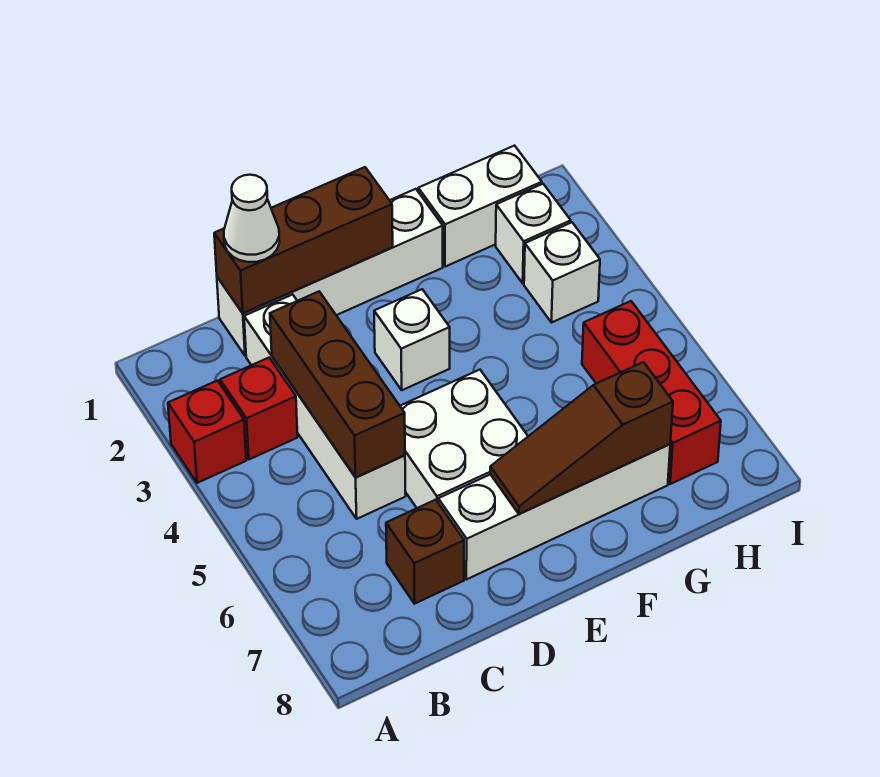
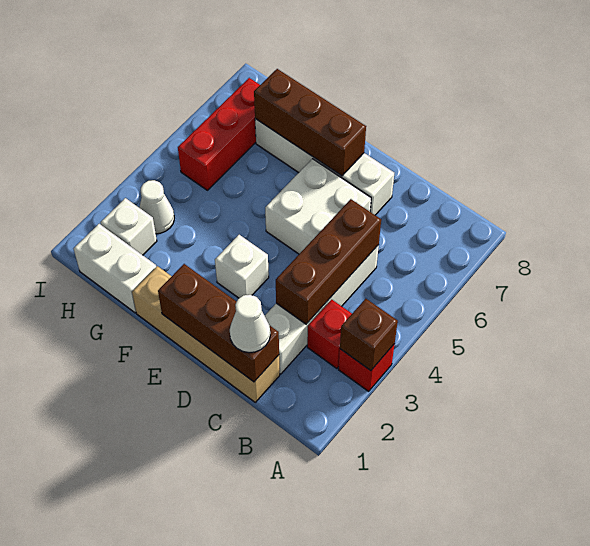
white 1x4 brick [217,189,443,356] -> tan 1x4 brick [132,266,280,402]
brown 1x1 brick [386,500,464,604] -> brown 1x1 brick moved to [340,299,398,371]
brown 1x3 slope [490,362,673,514] -> brown 1x3 brick [254,69,366,176]
white 1x1 brick [524,222,600,323] -> white 1x1 cone [139,180,174,234]

